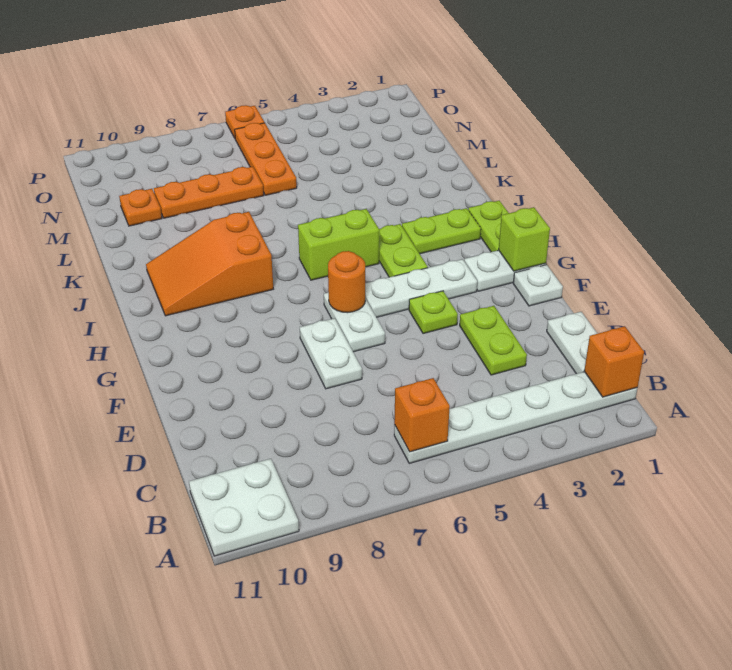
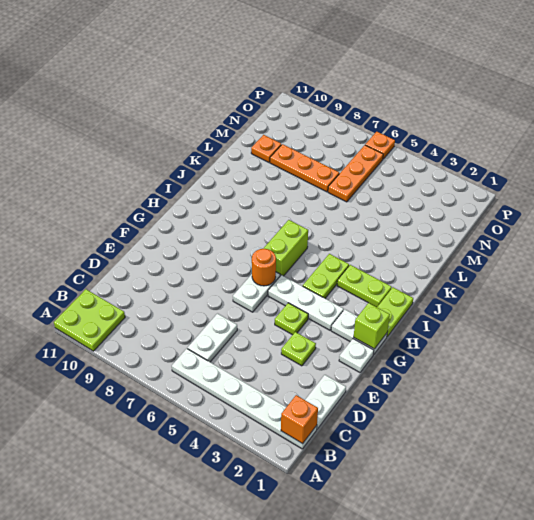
white 2x2 plate [189,459,299,556] -> lime 2x2 plate [54,289,125,351]
orange 1x1 brick [394,378,450,452] -> none
lime 1x2 plate [460,306,527,375] -> lime 1x1 plate [281,332,316,366]
white 1x2 plate [300,318,362,389] -> white 1x2 plate moved to [187,314,237,362]
lime 1x2 brick [298,209,379,280] -> lime 1x2 brick turned to [263,220,308,276]
orange 2x3 slope [146,212,273,316] -> none

